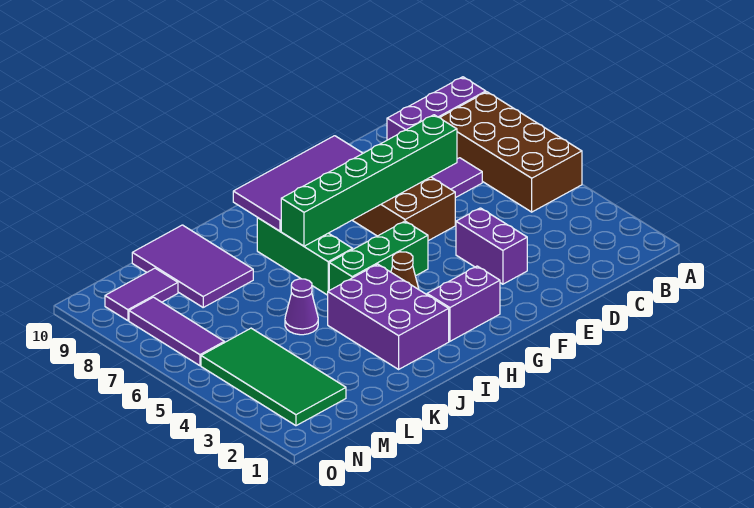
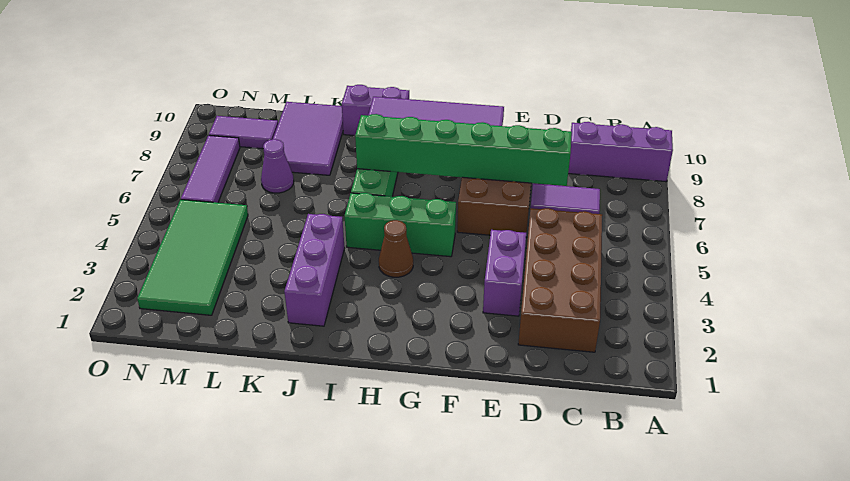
brown 2x4 brick [440,92,582,212] -> brown 2x4 brick moved to [518,208,602,352]
purple 1x2 brick [427,266,500,341] -> purple 1x2 brick moved to [342,85,409,135]
purple 2x3 brick [328,264,449,369] -> purple 1x3 brick [284,214,345,326]
purple 1x1 cone [285,279,318,335] -> purple 1x1 cone moved to [261,139,294,193]

